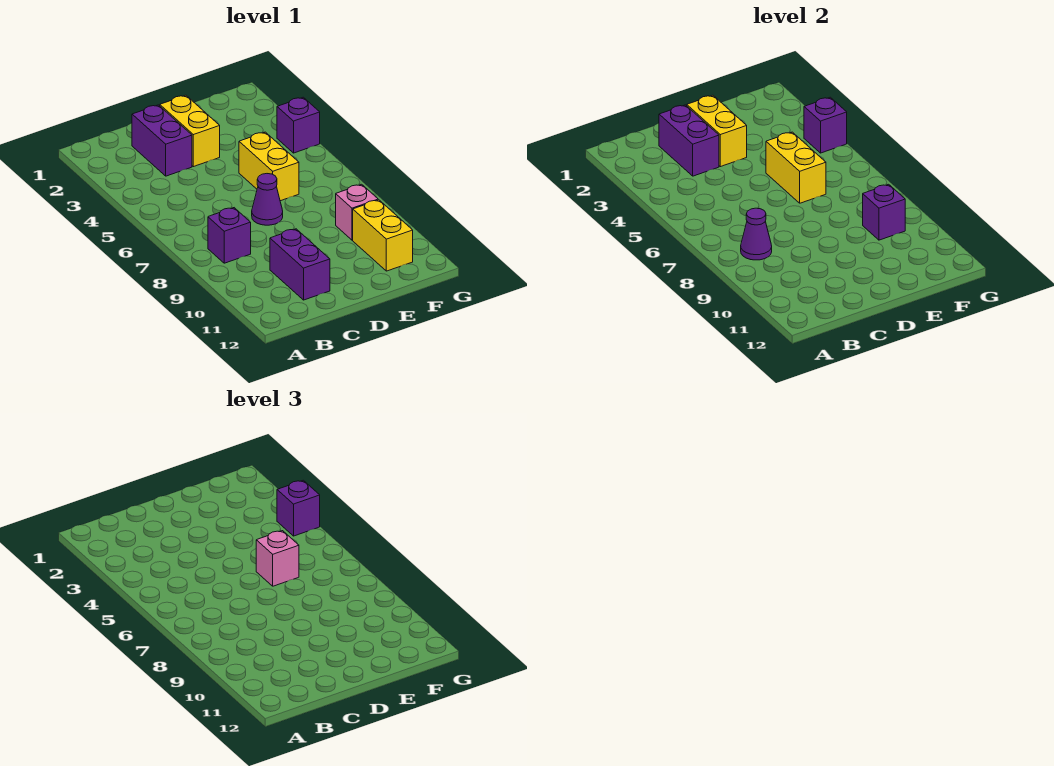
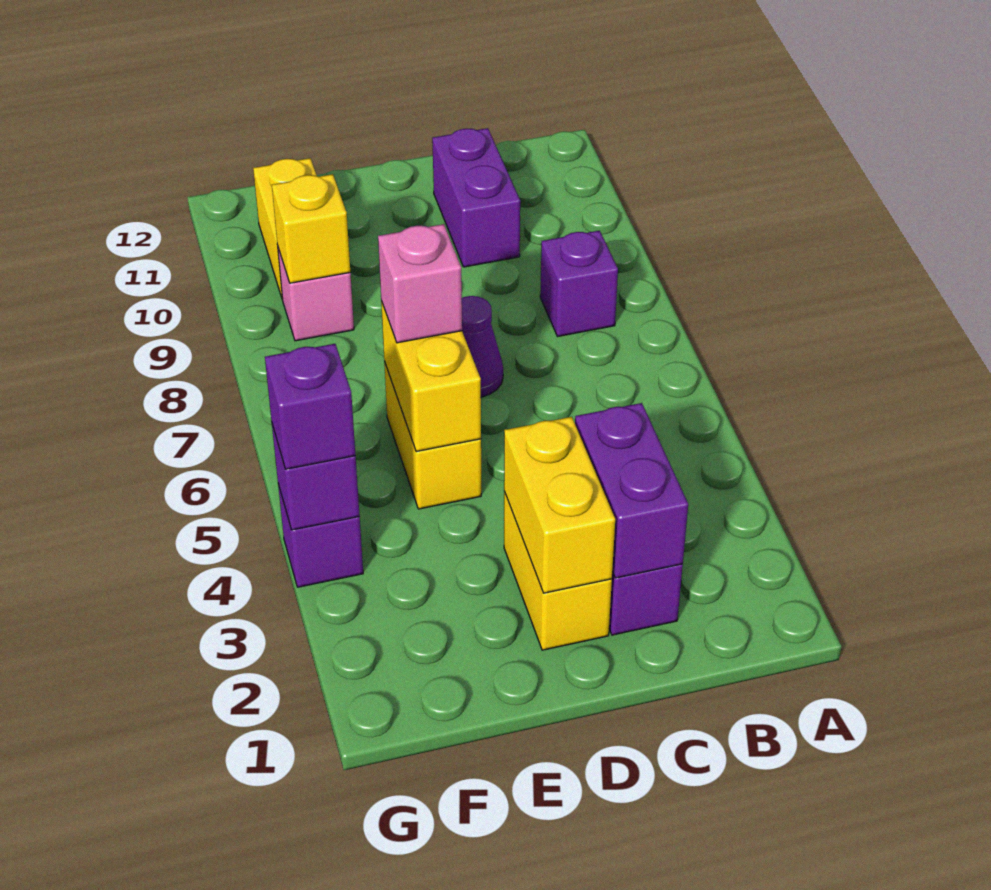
purple 1x1 cone [741,208,772,260] -> none
purple 1x1 brick [863,184,905,240] -> yellow 1x1 brick [272,174,350,283]

